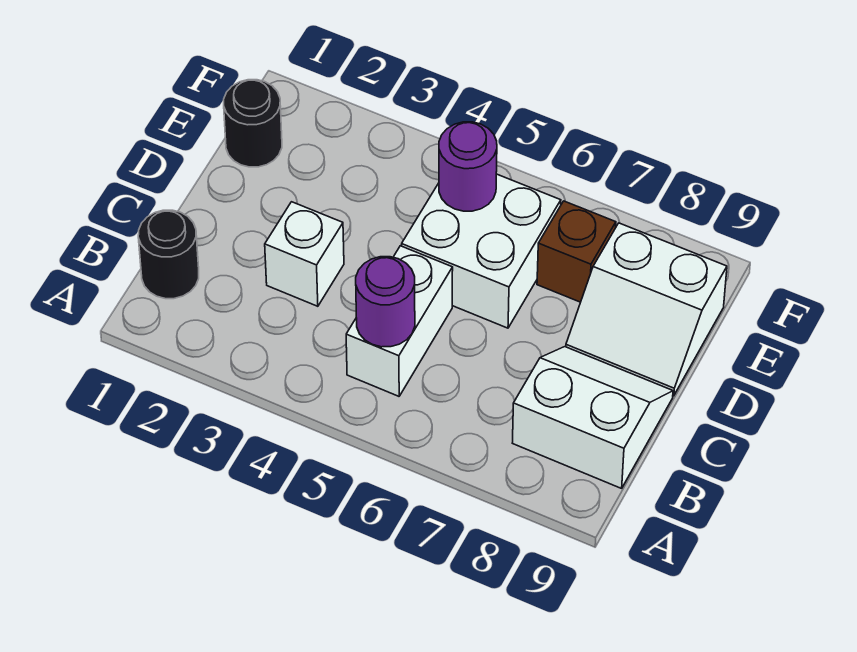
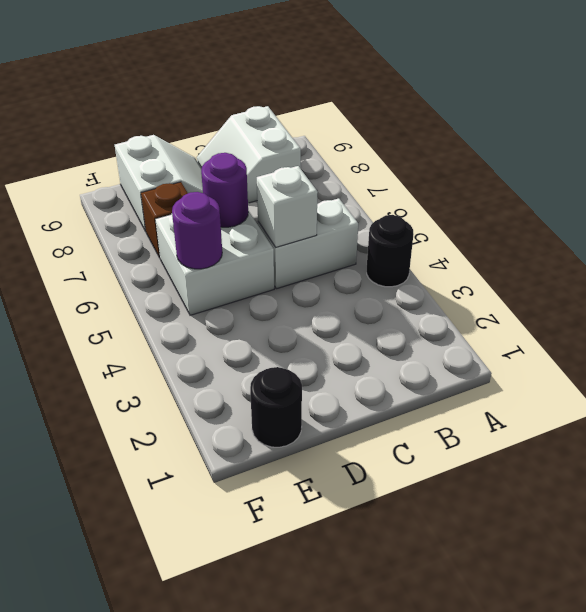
black 1x1 round brick [138,210,199,299] -> black 1x1 round brick moved to [367,215,413,287]
purple 1x1 round brick [356,257,415,347] -> purple 1x1 round brick moved to [201,153,248,227]
white 1x1 brick [265,202,344,306] -> white 1x1 brick moved to [257,166,318,247]

